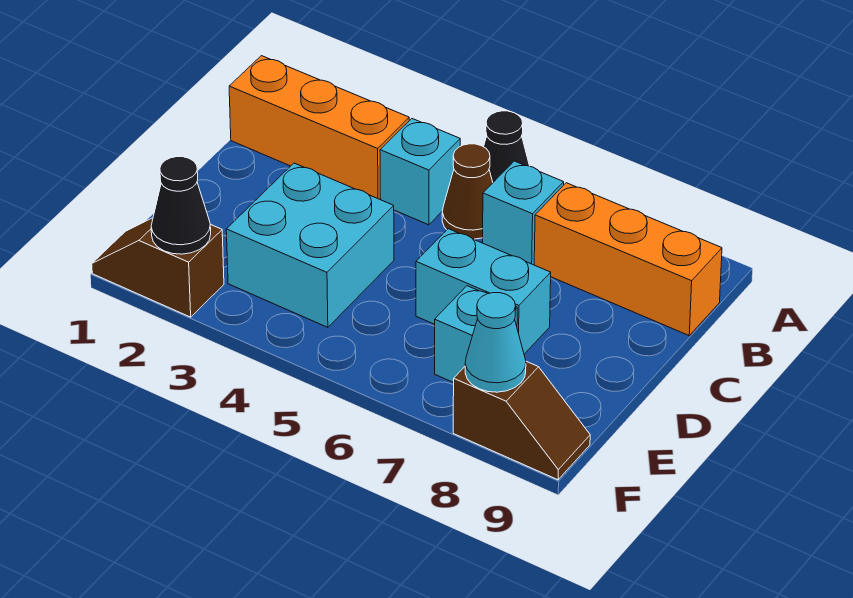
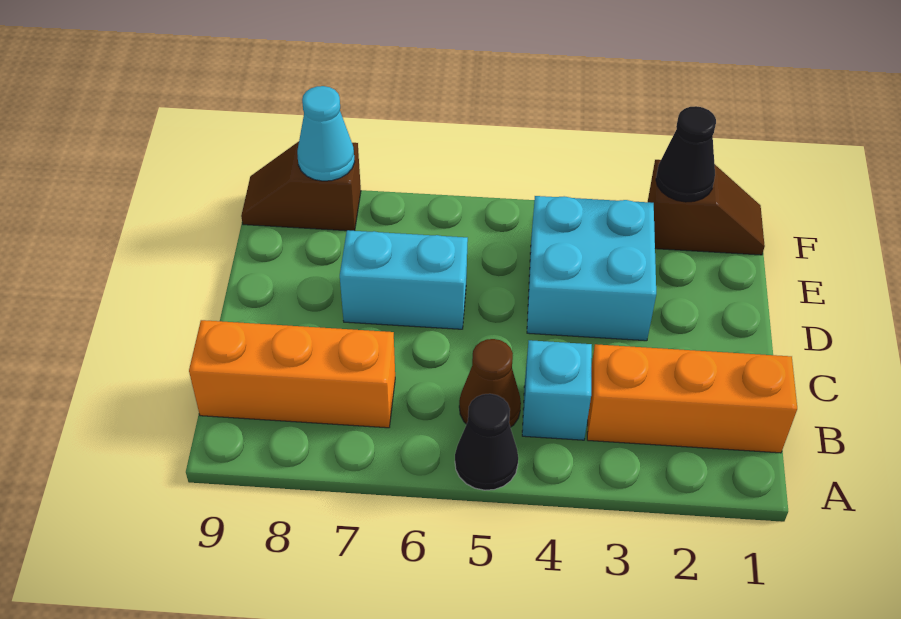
cyan 1x1 brick [483,161,564,265] -> none
cyan 1x1 brick [435,286,517,383] -> none

